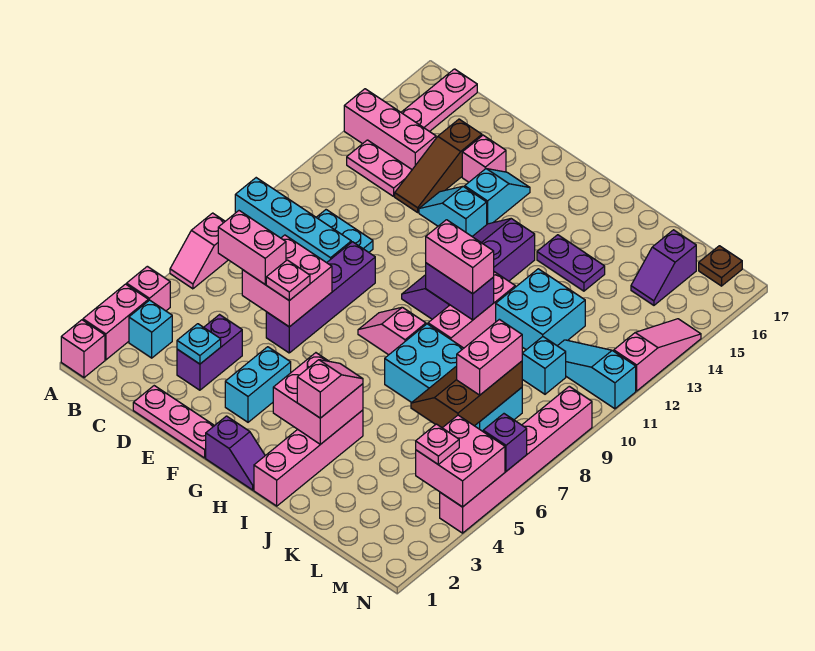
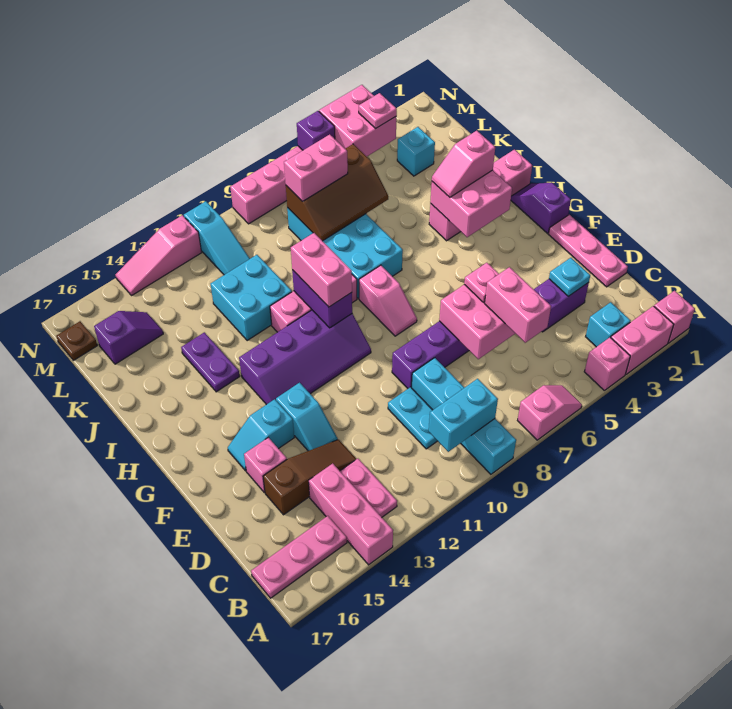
cyan 1x2 brick [225,347,291,422] -> cyan 1x2 brick moved to [429,379,498,452]
cyan 1x1 brick [522,337,566,394] -> cyan 1x1 brick moved to [397,127,435,176]

